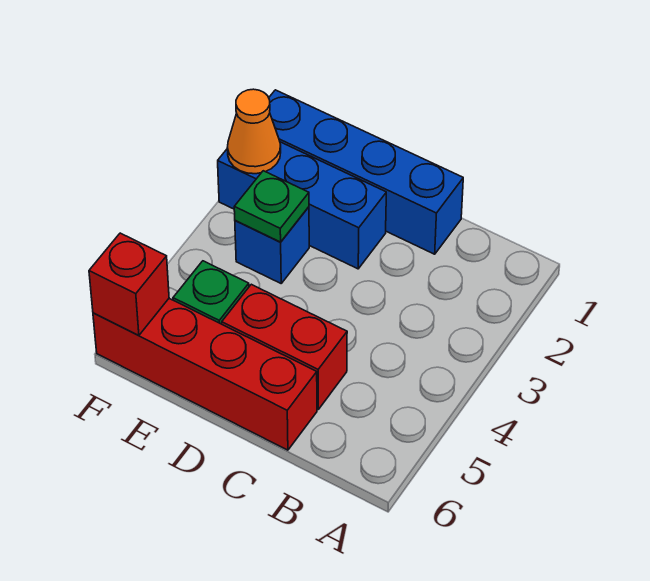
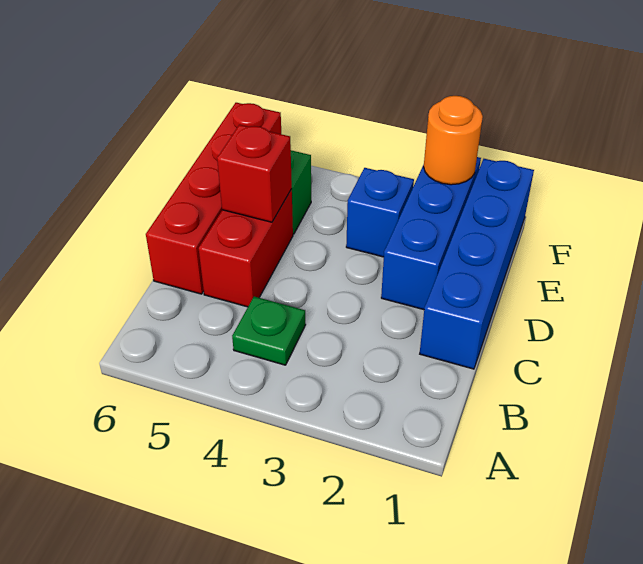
green 1x1 plate [234,171,309,242] -> green 1x1 plate moved to [232,296,306,365]
orange 1x1 cone [227,89,281,174] -> orange 1x1 round brick [424,96,483,185]
red 1x1 brick [89,233,169,336] -> red 1x1 brick moved to [217,125,292,222]

